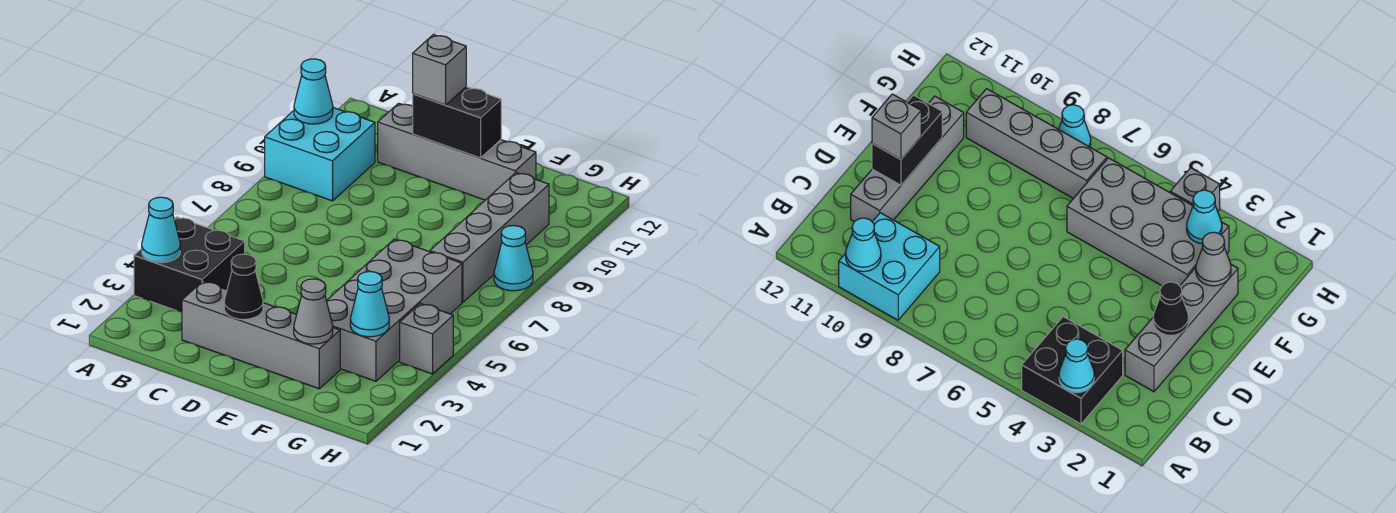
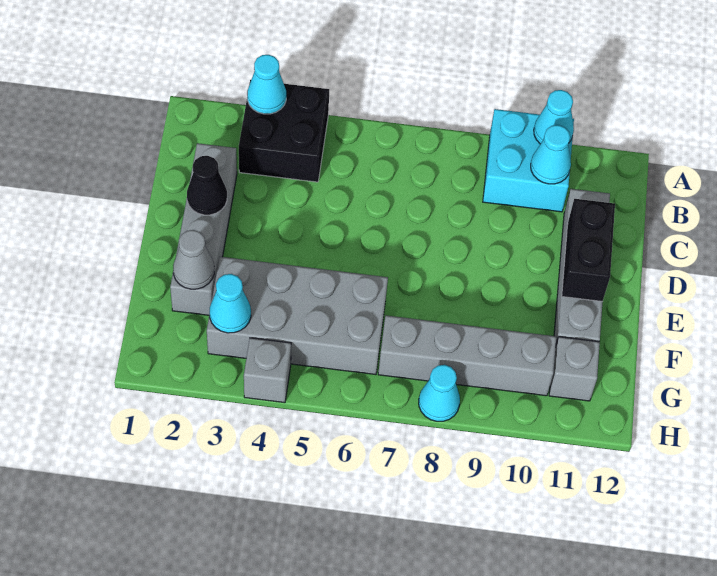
none -> cyan 1x1 cone [531,125,571,184]
grey 1x1 brick [413,35,466,105] -> grey 1x1 brick moved to [549,337,600,401]

